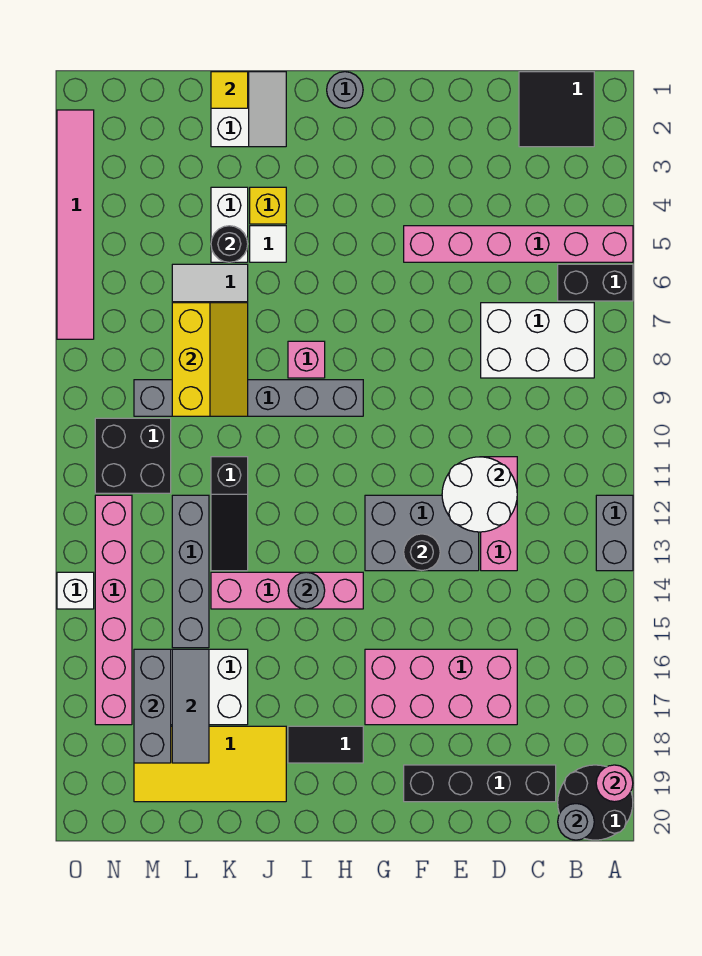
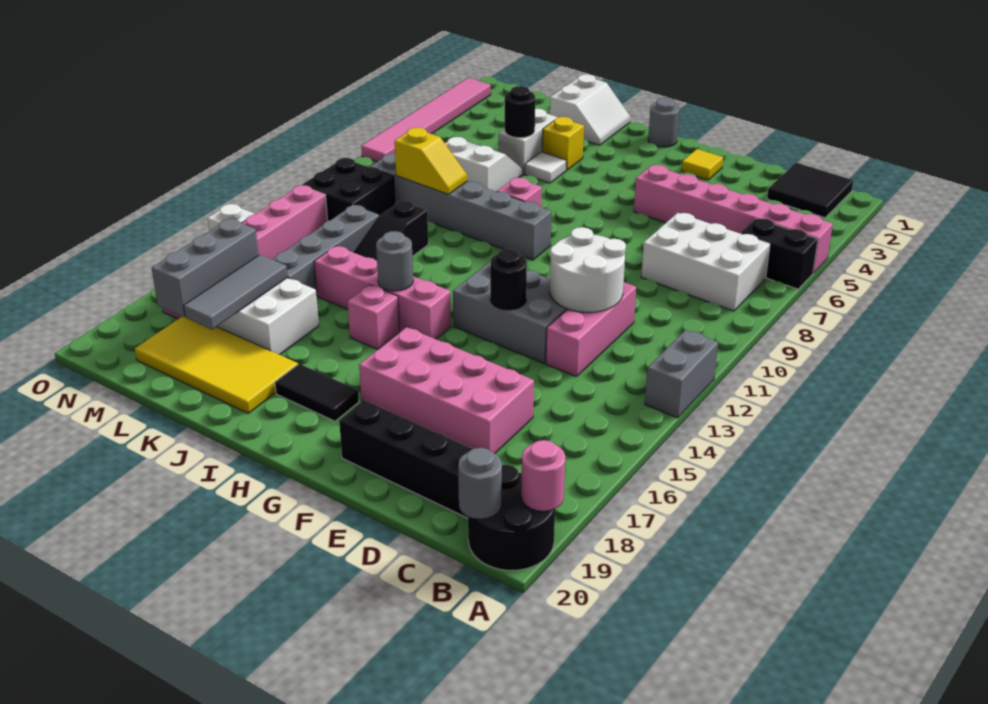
none -> pink 1x1 brick [348,285,400,349]
yellow 1x1 tile [211,72,248,108] -> yellow 1x1 tile moved to [682,149,723,180]
yellow 2x3 slope [172,303,248,416] -> yellow 1x2 slope [395,128,467,194]

